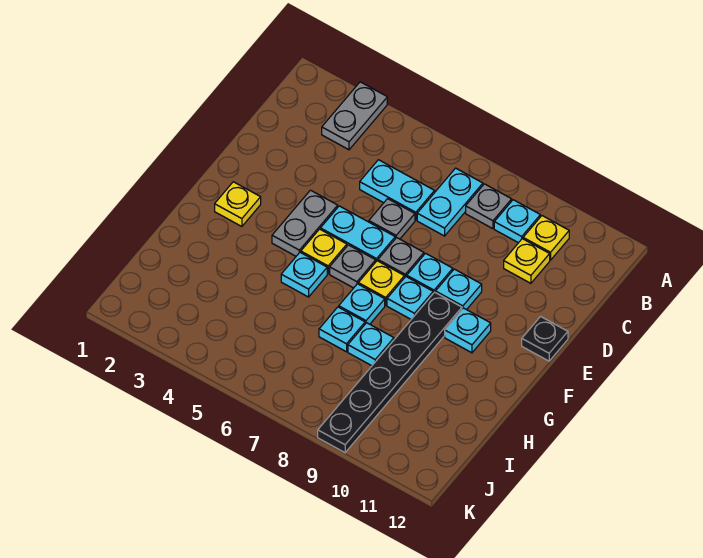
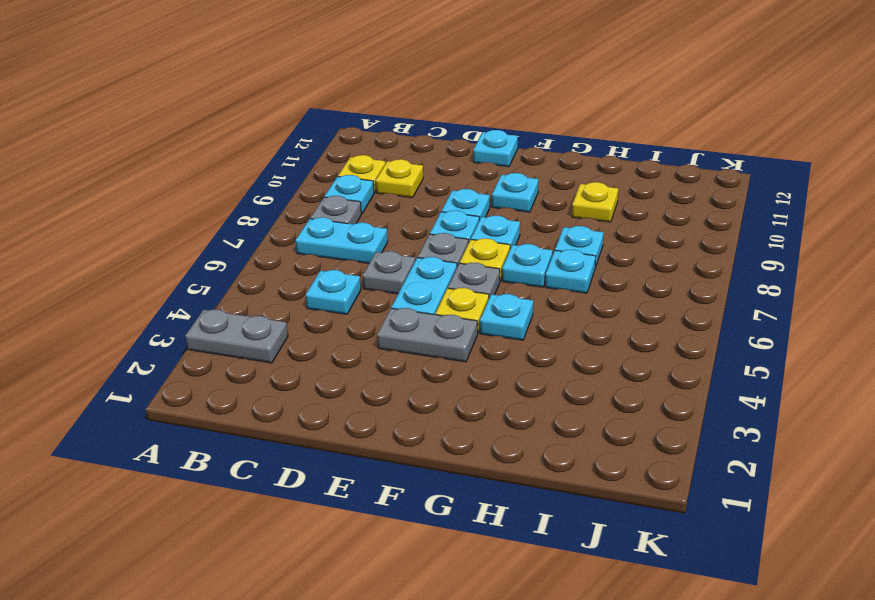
cyan 1x2 plate [360,160,435,220] -> cyan 1x1 plate [306,270,361,314]
black 1x1 plate [522,317,568,361] -> cyan 1x1 plate [473,130,518,167]
yellow 1x1 plate [215,182,261,227] -> yellow 1x1 plate moved to [572,182,618,222]
black 1x6 plate [318,292,462,453] -> none

